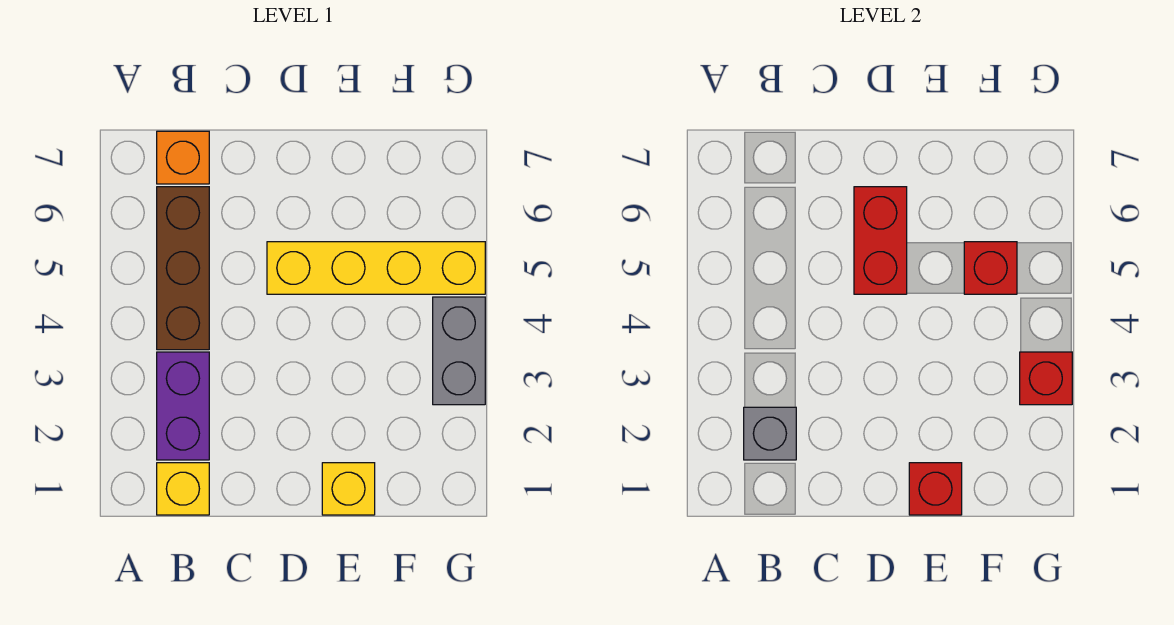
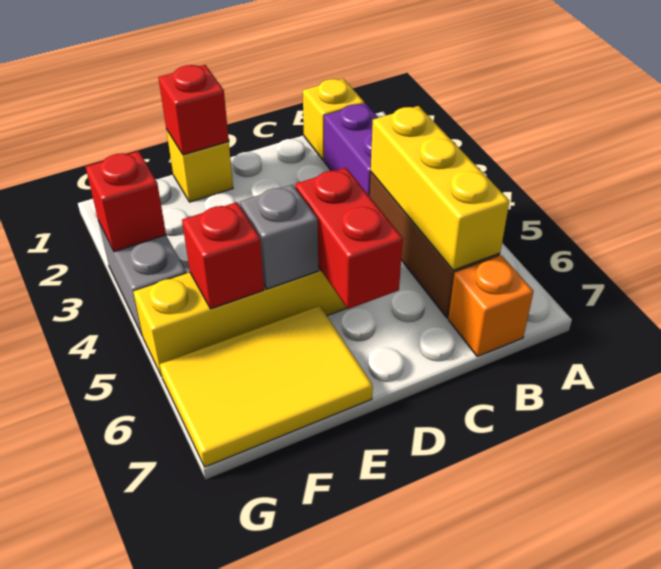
grey 1x1 brick [744,407,796,460] -> grey 1x1 brick moved to [240,185,318,289]
none -> yellow 1x3 brick [371,106,509,270]
none -> yellow 2x3 tile [160,306,373,467]

